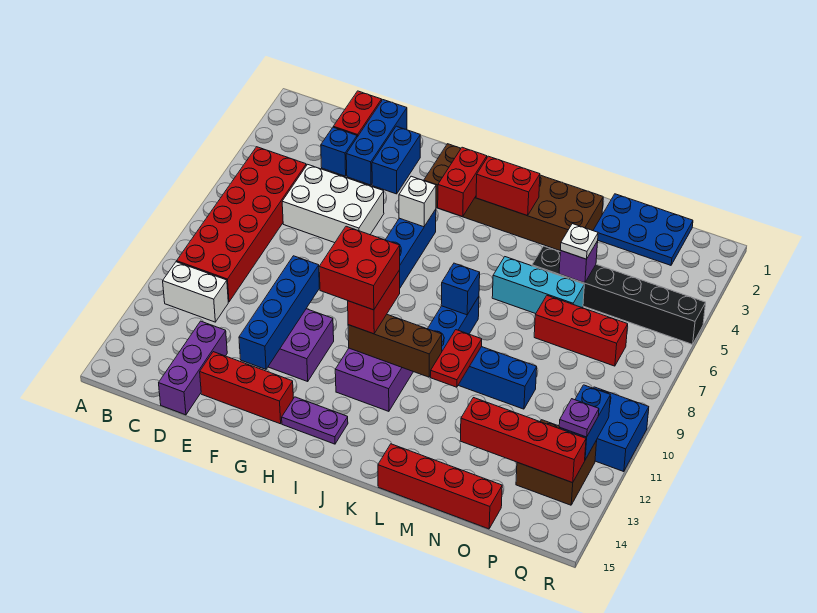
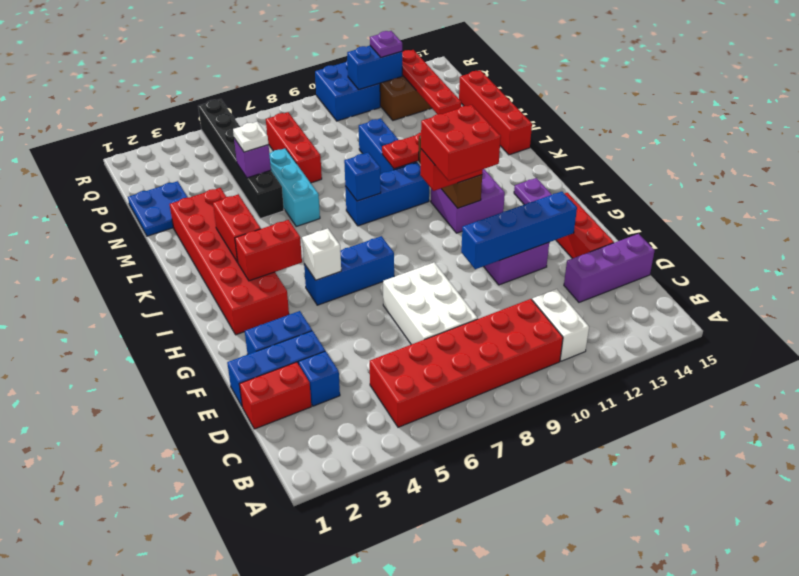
white 2x3 brick [282,164,384,243] -> white 2x3 brick moved to [383,263,478,345]
brown 2x6 brick [424,144,603,250] -> red 2x6 brick [170,188,289,335]
blue 2x3 plate [593,194,693,265] -> blue 2x2 plate [128,181,188,236]
red 1x4 brick [460,398,586,483] -> red 1x4 plate [402,50,461,114]

